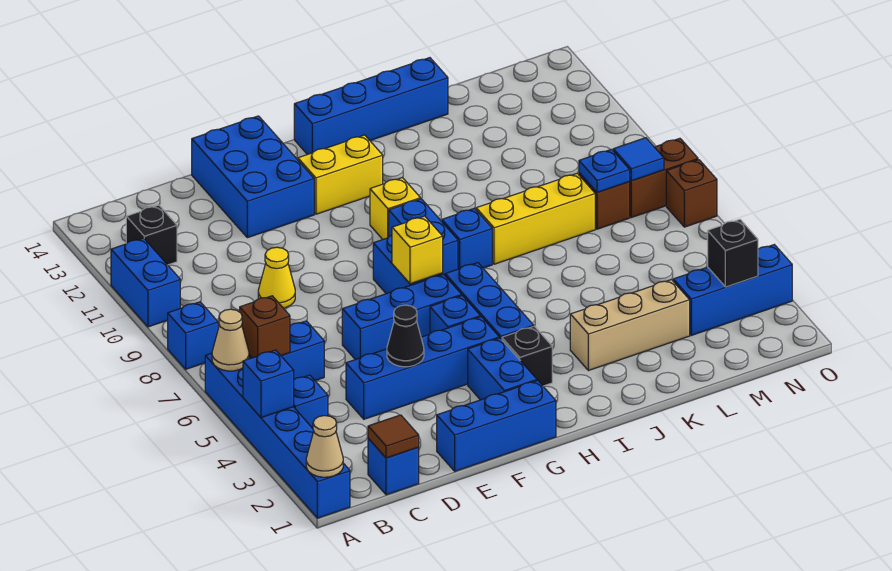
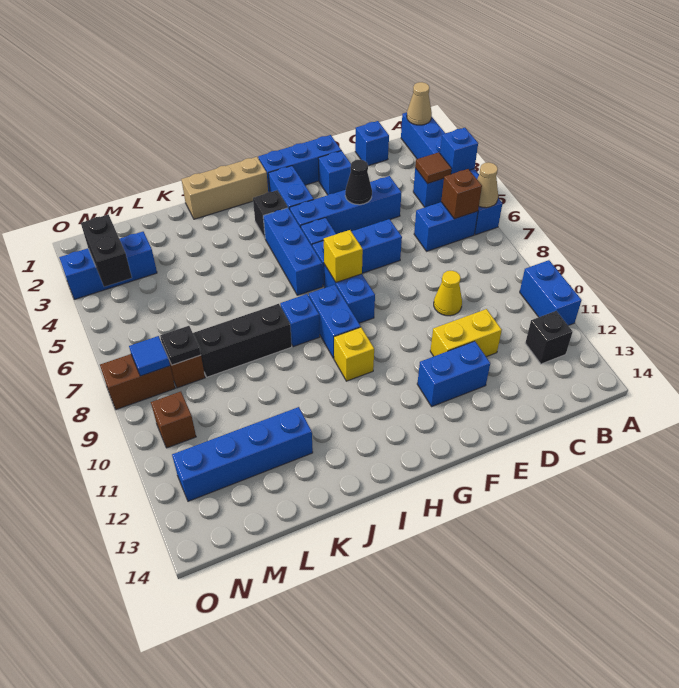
blue 1x1 brick [167,302,218,369] -> blue 1x1 brick moved to [318,151,351,195]
brown 1x1 tile [368,415,419,458] -> brown 1x1 tile moved to [415,152,452,184]
blue 2x3 brick [192,116,314,238] -> blue 1x2 brick [417,341,490,406]
yellow 1x2 brick [298,135,383,214] -> yellow 1x2 brick moved to [430,309,502,357]
blue 1x4 brick [294,58,448,155] -> blue 1x4 brick moved to [172,407,313,501]
tan 1x3 brick [570,280,690,371] -> tan 1x3 brick moved to [181,157,268,219]
yellow 1x3 brick [476,173,595,264] -> black 1x3 brick [193,304,292,377]
blue 1x1 plate [579,149,630,192] -> black 1x1 plate [160,326,201,365]
black 1x1 brick [708,220,758,287] -> black 1x2 brick [81,215,132,287]
brown 1x1 brick [666,160,717,227] -> brown 1x1 brick moved to [151,392,196,448]

